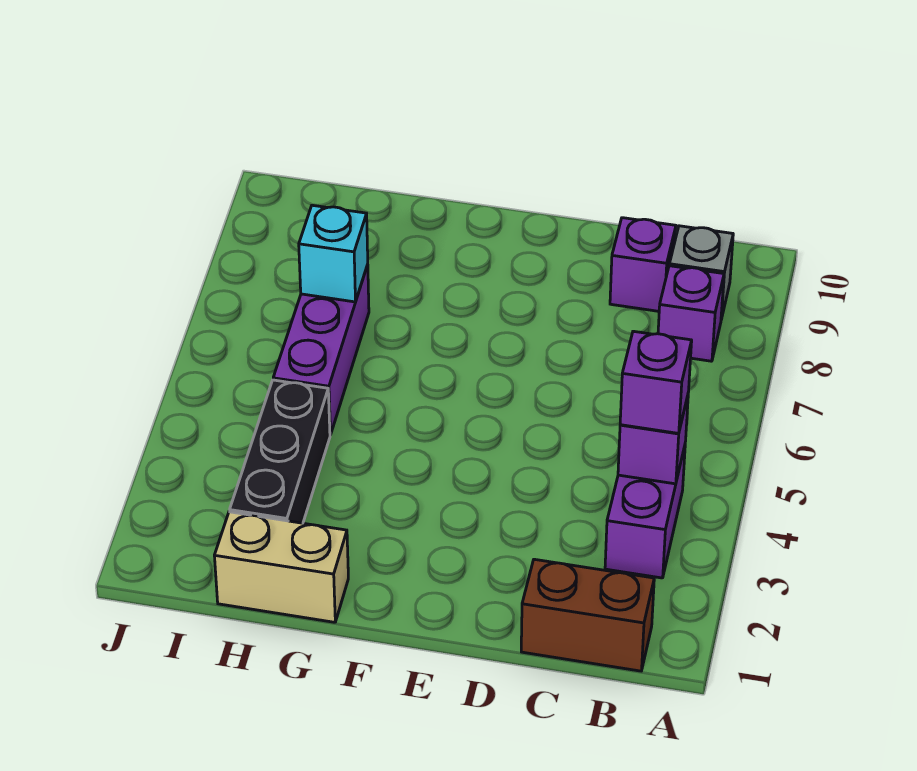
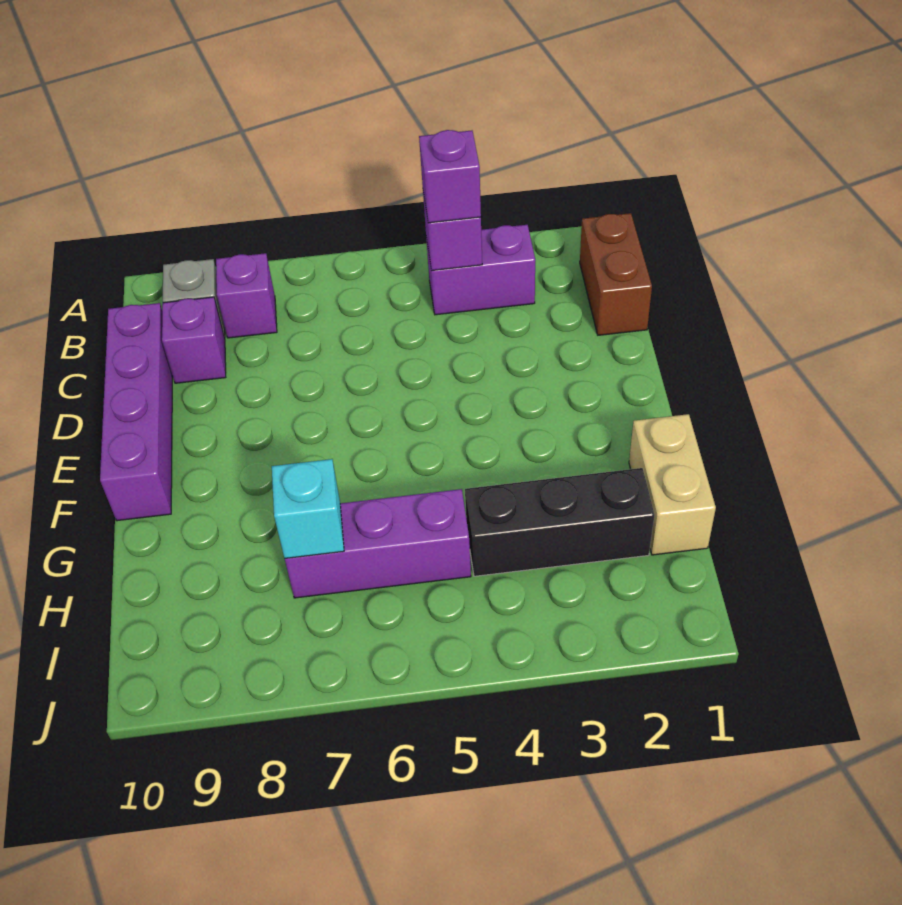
none -> purple 1x4 brick [100,303,172,521]

